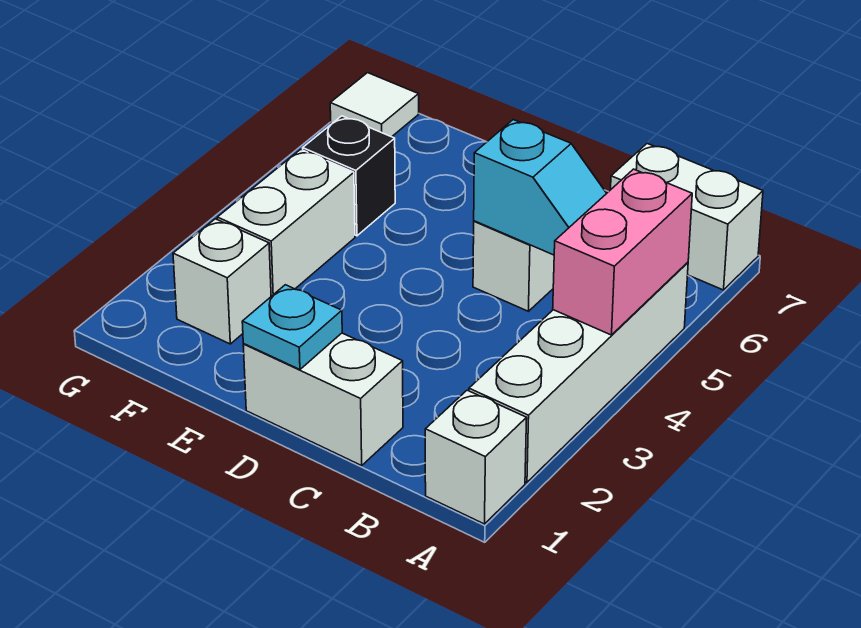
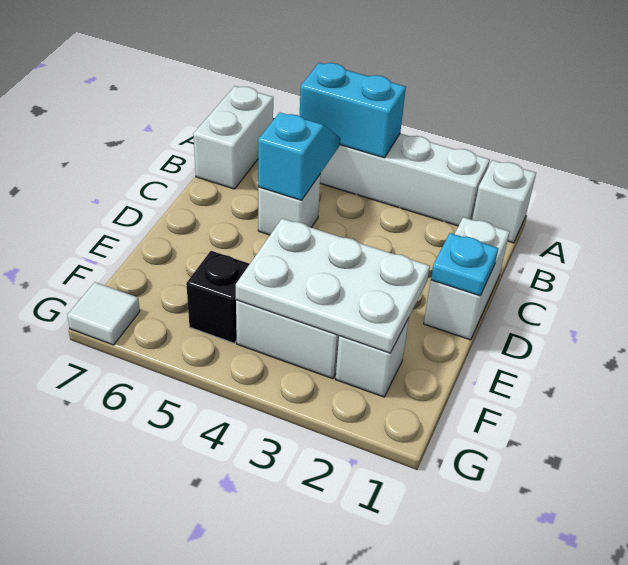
pink 1x2 brick [553,169,692,335] -> cyan 1x2 brick [300,63,406,158]
none -> white 2x3 plate [236,218,430,353]

